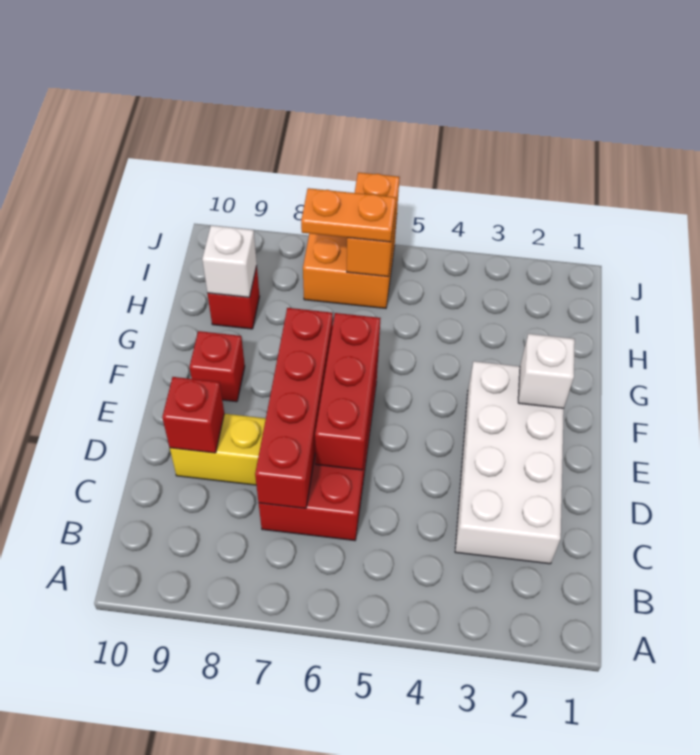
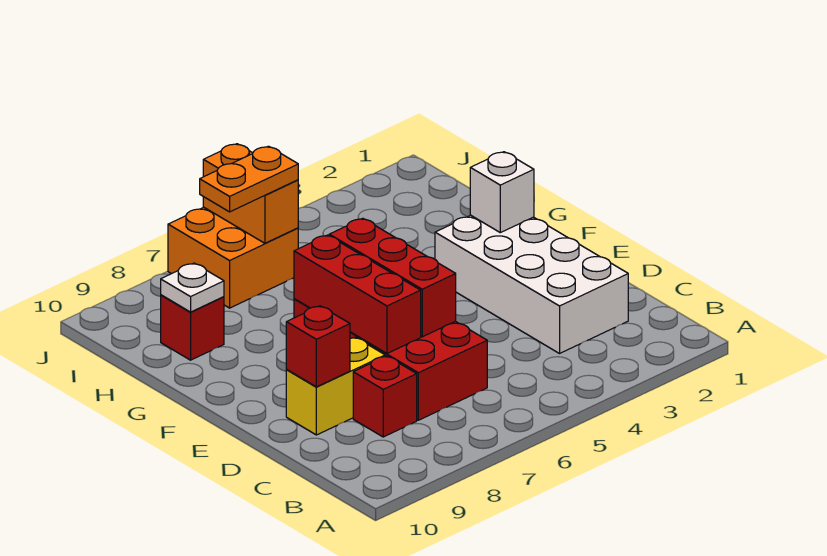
red 1x4 brick [255,308,333,508] -> red 1x3 brick [294,235,421,353]
red 1x1 brick [189,331,245,402] -> red 1x1 brick moved to [353,356,417,437]
white 1x1 brick [202,225,257,297] -> white 1x1 plate [161,263,224,312]

